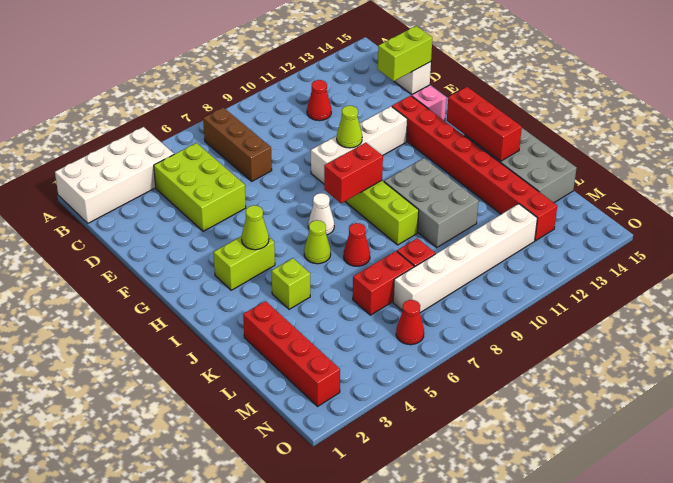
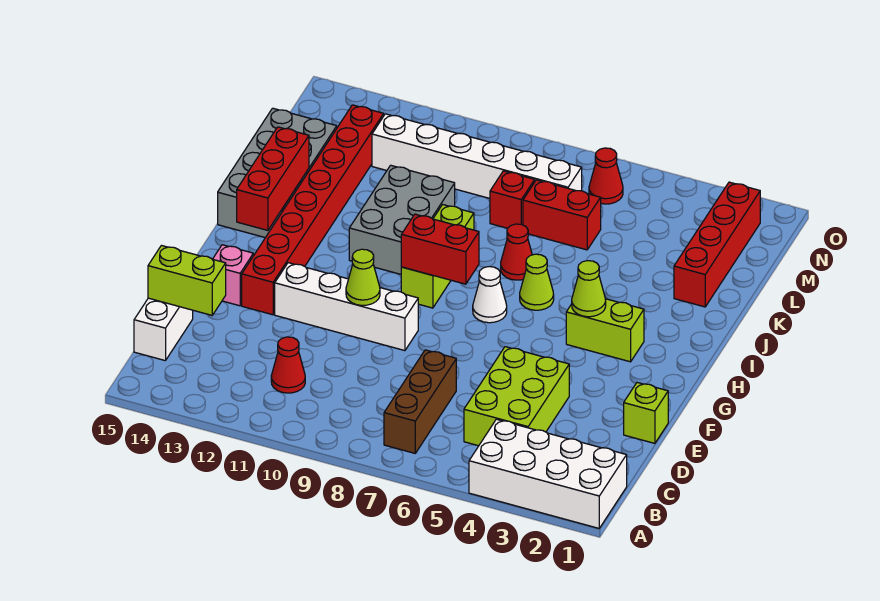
lime 1x1 brick [272,258,310,309] -> lime 1x1 brick moved to [624,383,668,443]

